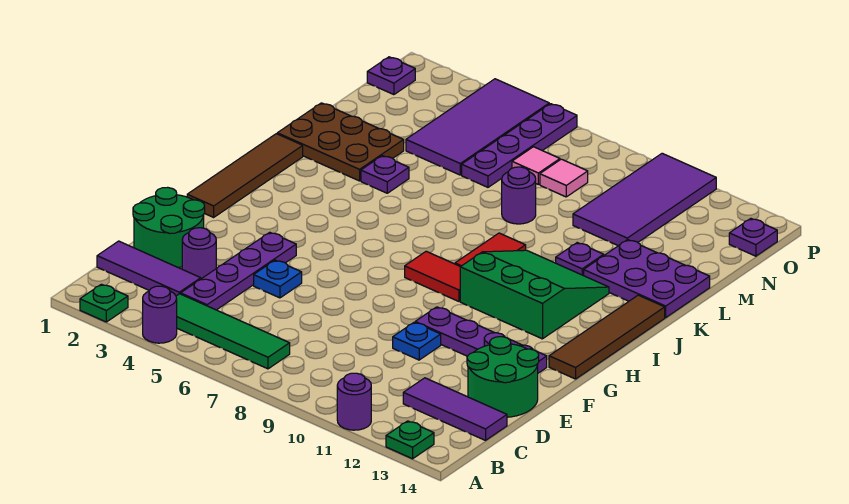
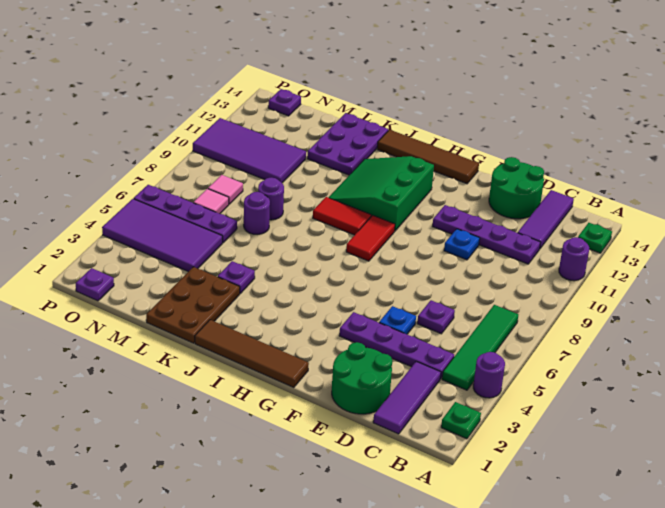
purple 1x1 round brick [182,228,216,279] -> purple 1x1 round brick moved to [244,192,270,235]
purple 1x4 plate [415,307,547,373] -> purple 1x4 plate turned to [433,205,541,264]
purple 1x1 plate [556,243,604,276] -> purple 1x1 plate moved to [417,300,455,334]

